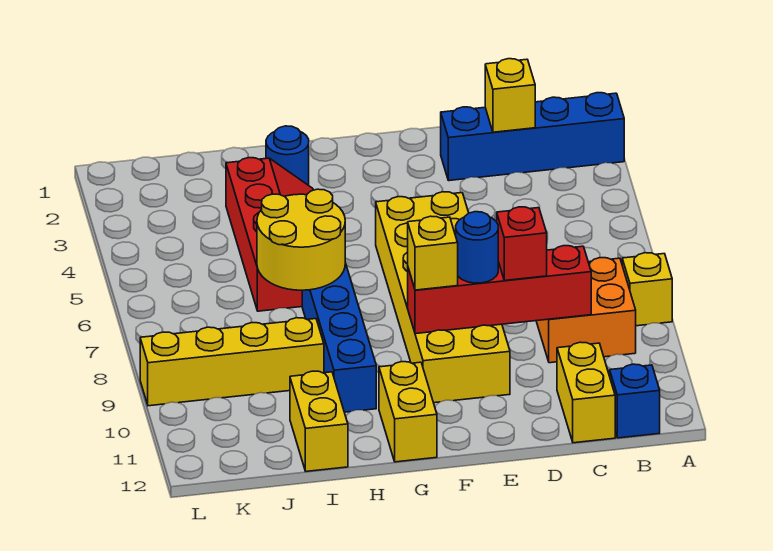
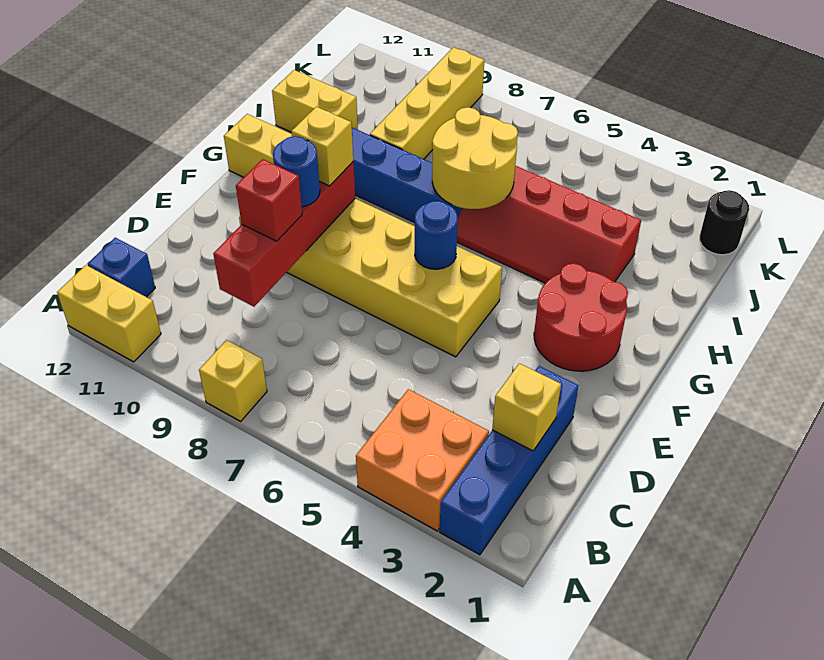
orange 2x2 brick [536,258,636,363] -> orange 2x2 brick moved to [356,389,489,531]
yellow 1x2 brick [557,342,615,443] -> yellow 1x2 brick moved to [57,265,161,362]
none -> red 2x2 round brick [534,263,628,371]
blue 1x1 round brick [266,126,309,185] -> blue 1x1 round brick moved to [415,201,458,269]
none -> black 1x1 round brick [700,190,749,255]

